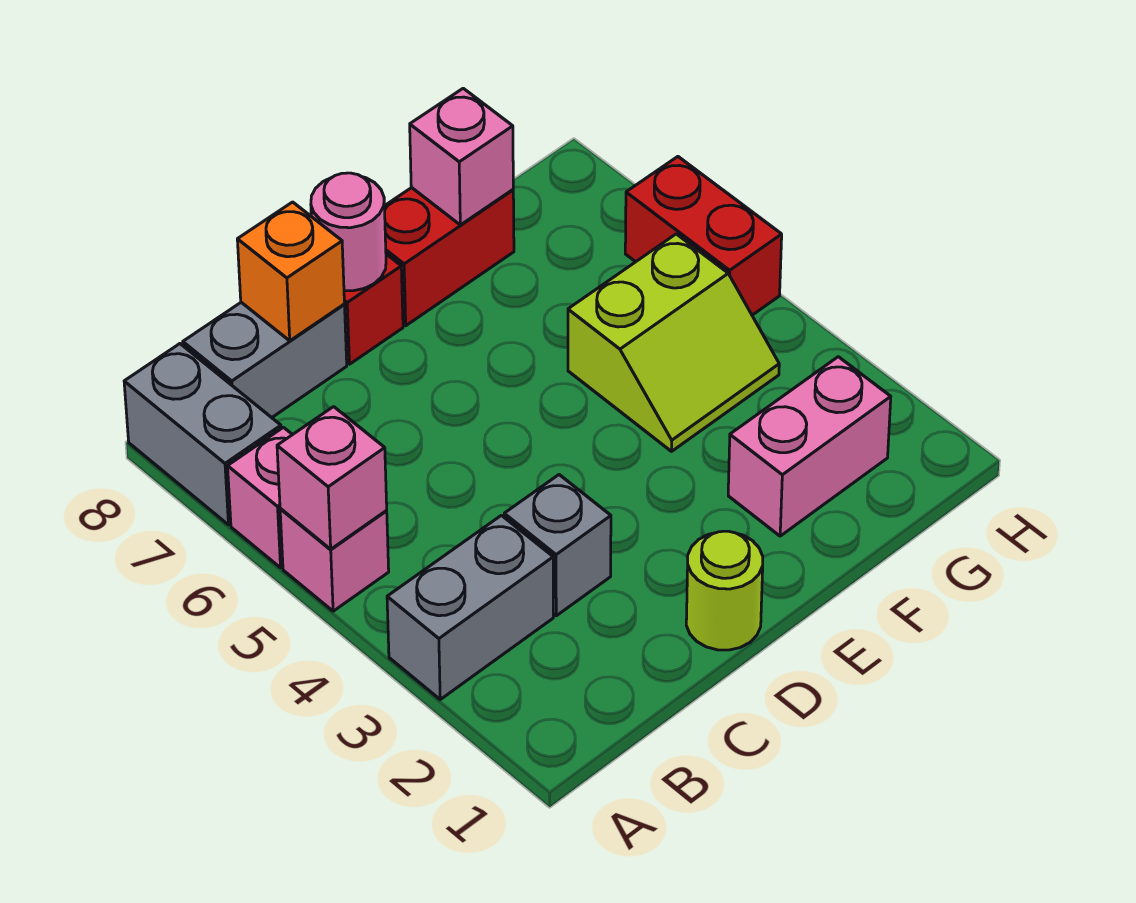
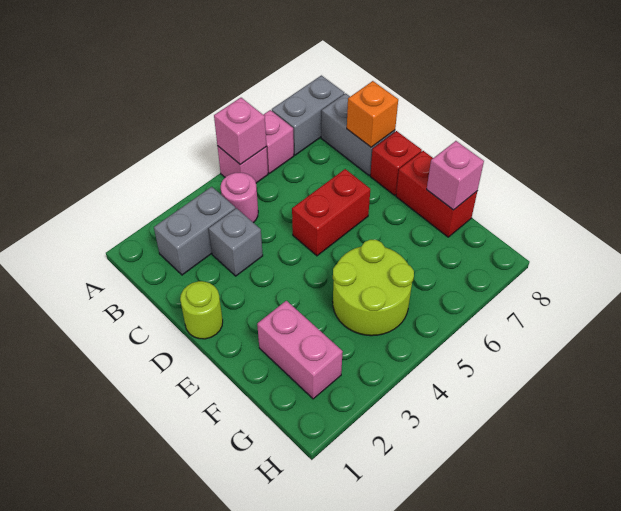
grey 1x2 brick [387,515,553,699] -> grey 1x2 brick turned to [154,187,235,275]
pink 1x1 round brick [311,173,386,291] -> pink 1x1 round brick moved to [221,173,258,223]
lime 2x2 slope [568,234,779,451] -> lime 2x2 round brick [333,240,414,336]
red 1x2 brick [625,157,782,315] -> red 1x2 brick moved to [292,169,370,256]

